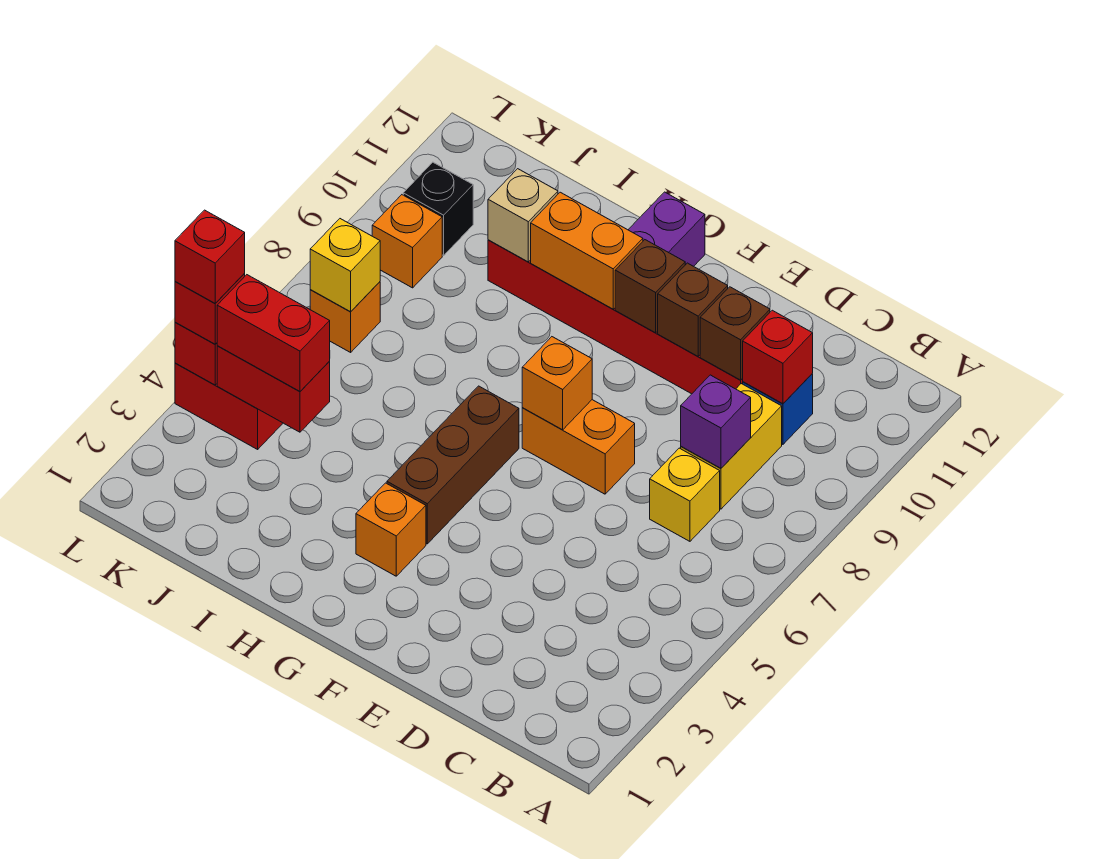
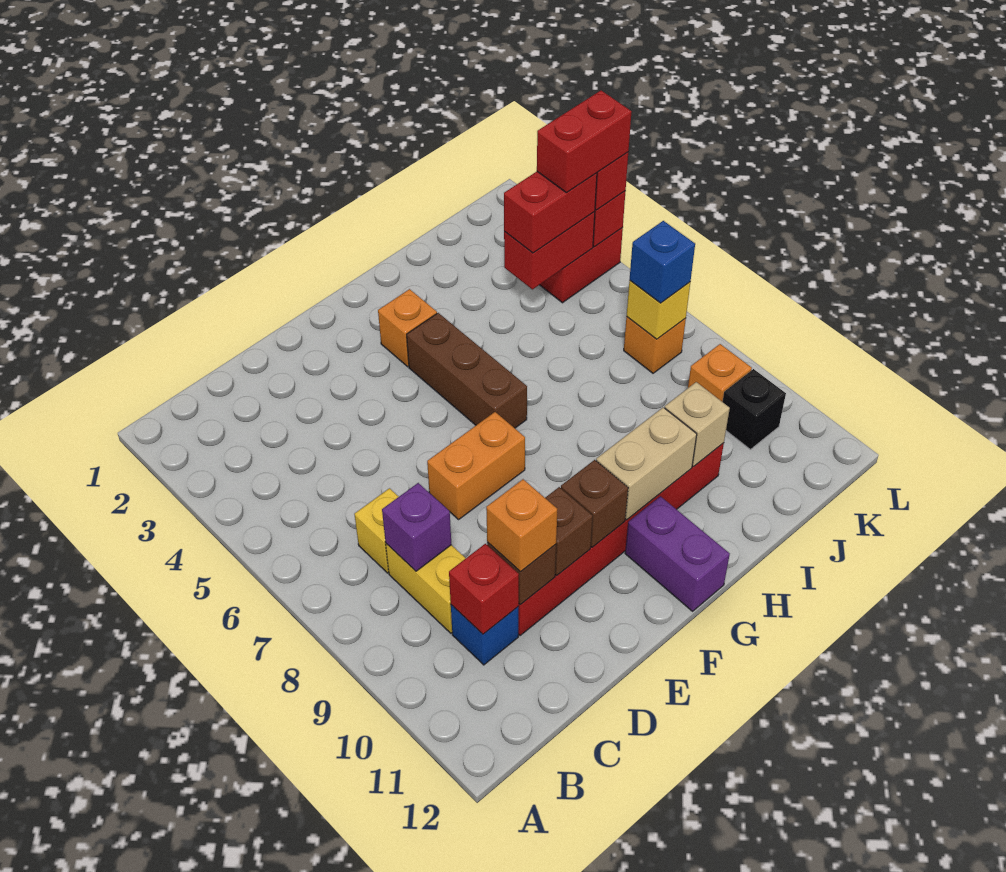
orange 1x1 brick [522,337,592,430] -> orange 1x1 brick moved to [486,479,557,572]
orange 1x2 brick [531,192,643,309] -> tan 1x2 brick [596,407,697,520]
none -> blue 1x1 brick [630,221,695,303]
red 1x1 brick [175,210,245,303] -> red 1x2 brick [537,91,631,193]

